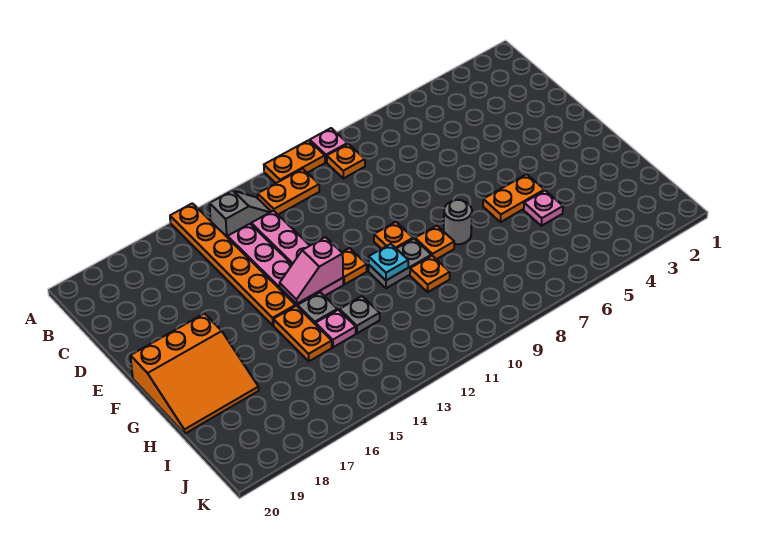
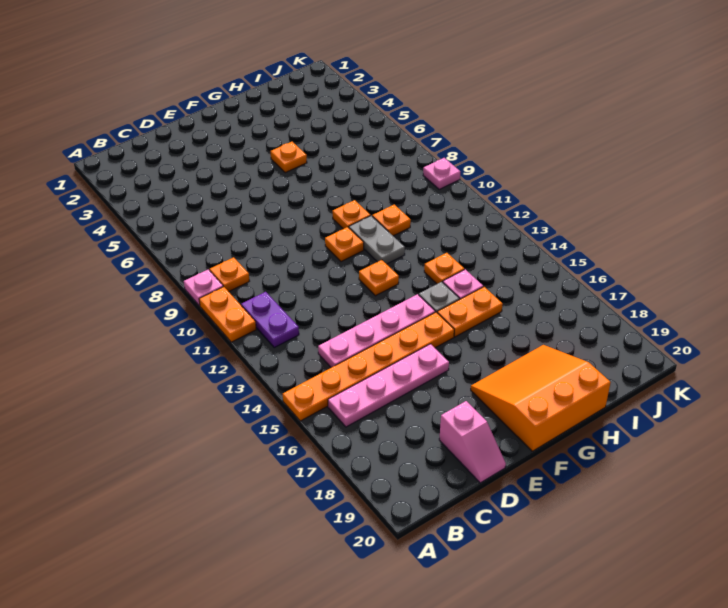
orange 1x2 plate [258,169,319,215] -> purple 1x2 plate [241,292,299,347]
grey 1x2 slope [209,191,271,238] -> none
pink 1x4 plate [251,211,343,296] -> pink 1x4 plate moved to [328,344,449,427]
pink 1x2 slope [280,237,343,304] -> pink 1x2 slope moved to [439,401,506,483]
orange 3x3 slope [131,314,259,434] -> orange 3x3 slope turned to [471,345,611,451]
orange 1x2 plate [483,174,544,222] -> orange 1x1 plate [271,142,307,173]
grey 1x1 round brick [444,200,472,244] -> none
cyan 1x1 plate [369,244,408,280] -> none
pink 1x1 plate [524,191,563,226] -> pink 1x1 plate moved to [423,158,460,189]
grey 1x1 plate [340,296,380,333] -> orange 1x1 plate [424,253,464,284]

